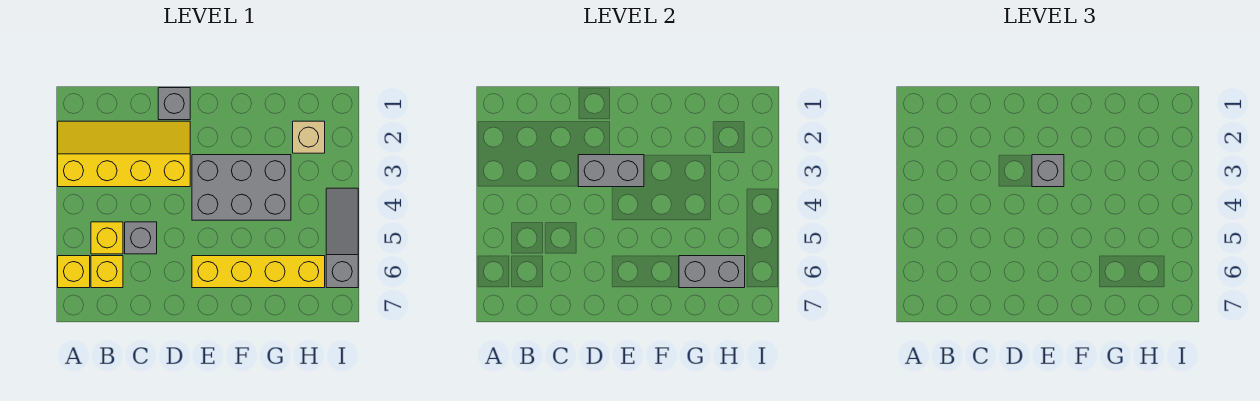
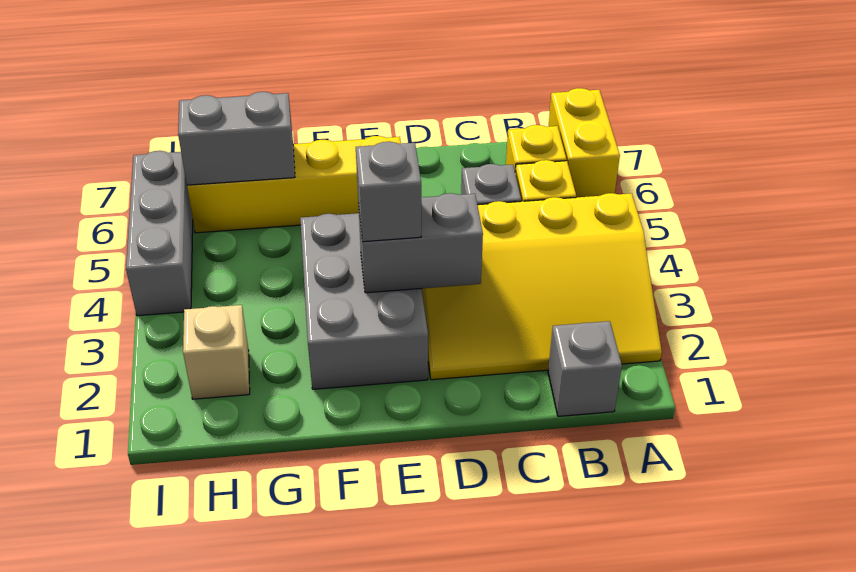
yellow 2x4 slope [58,121,190,187] -> yellow 3x4 slope [422,193,662,380]
yellow 1x1 brick [58,256,90,288] -> yellow 1x2 brick [548,88,620,197]
grey 1x1 brick [158,88,190,120] -> grey 1x1 brick moved to [548,321,622,416]
grey 2x3 brick [192,155,291,220] -> grey 2x3 brick turned to [300,213,428,389]
grey 1x3 slope [326,188,358,288] -> grey 1x3 brick [126,151,193,316]

